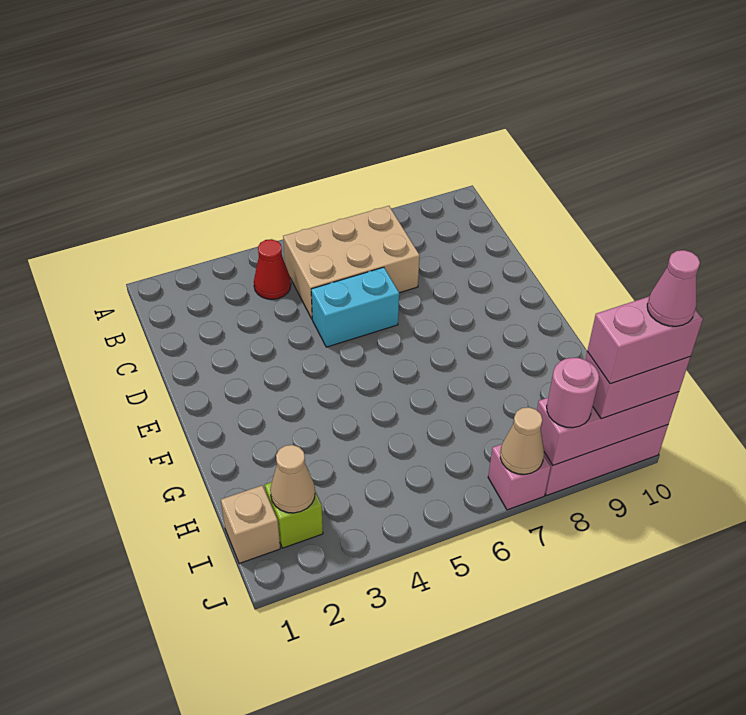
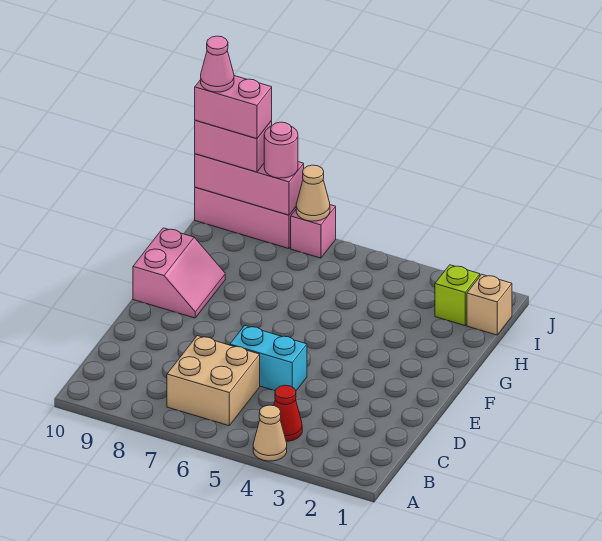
tan 2x3 brick [283,206,420,319] -> tan 2x2 brick [167,336,260,426]
none -> pink 2x2 slope [133,228,225,318]
tan 1x1 cone [270,445,315,513] -> tan 1x1 cone moved to [253,405,287,461]

